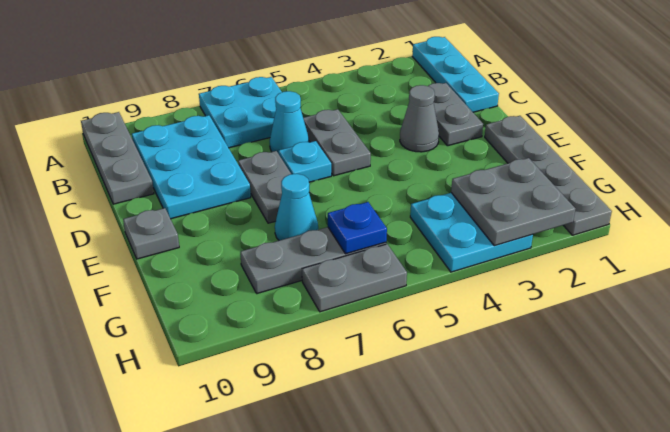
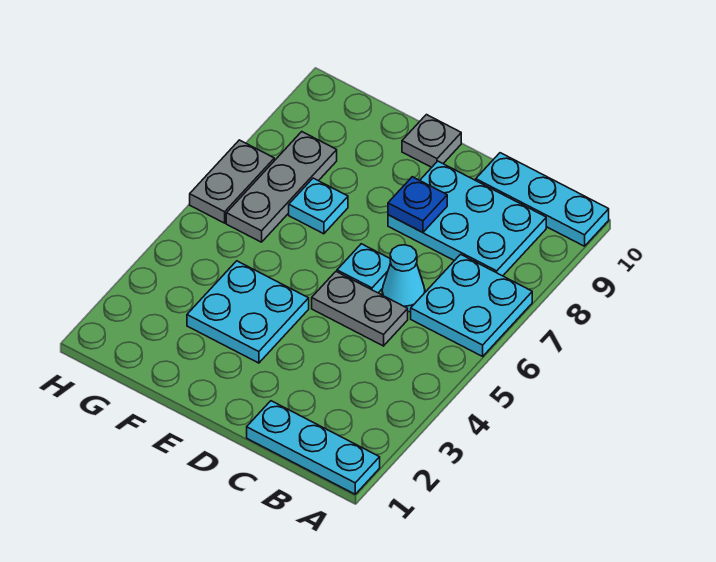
grey 1x3 plate [81,112,154,204] -> cyan 1x3 plate [476,153,609,246]
grey 1x2 plate [428,83,483,146] -> none
grey 1x1 cone [400,85,439,152] -> none
grey 1x2 plate [238,151,291,223] -> none
grey 1x4 plate [485,116,612,235] -> none
cyan 1x1 cone [275,174,318,240] -> cyan 1x1 plate [289,178,348,234]
grey 2x2 plate [451,158,575,246] -> none
cyan 2x2 plate [410,193,533,272] -> cyan 2x2 plate moved to [187,261,309,363]
blue 1x1 plate [328,202,387,254] -> blue 1x1 plate moved to [388,177,447,232]

